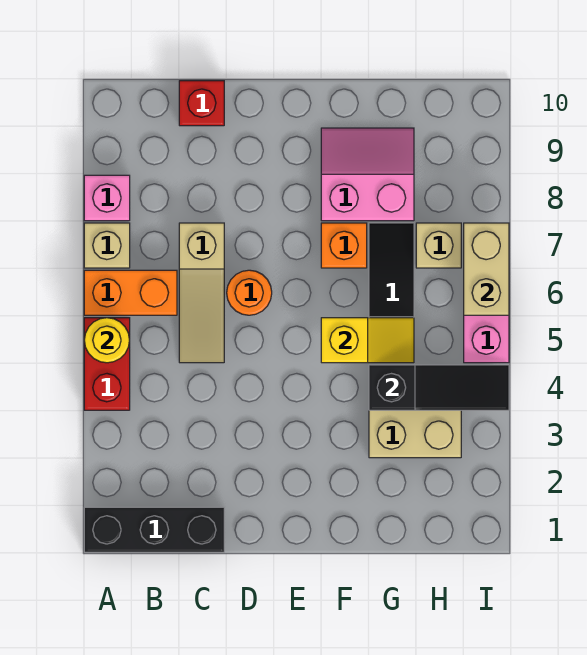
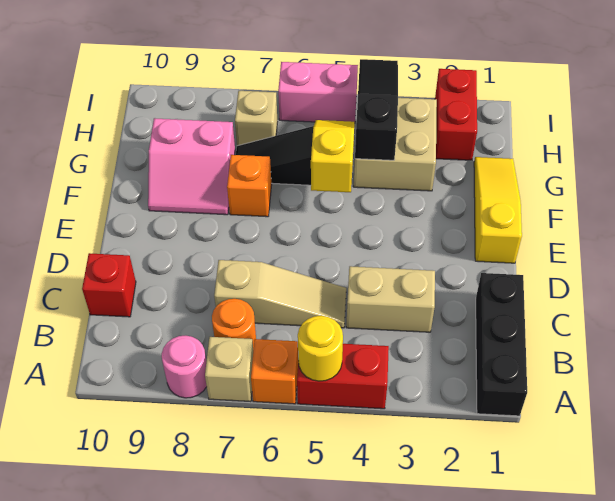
orange 1x2 brick [84,270,177,315] -> orange 1x1 brick [251,339,298,404]
pink 1x1 brick [84,175,130,221] -> pink 1x1 round brick [162,336,207,398]
orange 1x1 round brick [227,270,272,315] -> orange 1x1 round brick moved to [212,299,256,350]
none -> yellow 1x3 slope [474,157,522,263]
pink 2x2 slope [321,128,414,221] -> pink 2x2 slope turned to [148,118,235,215]
none -> red 1x2 brick [435,69,477,160]
tan 1x2 brick [464,223,509,315] -> tan 1x2 brick moved to [346,266,435,332]

